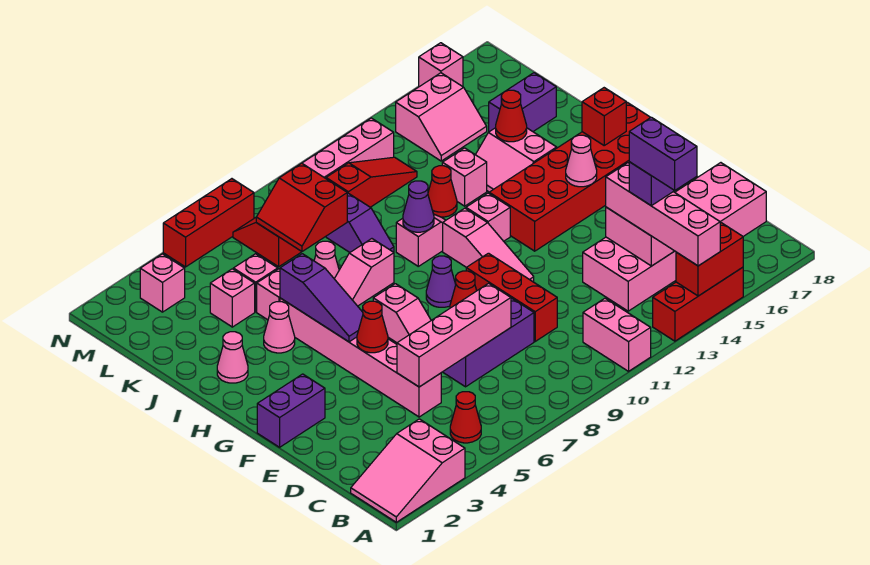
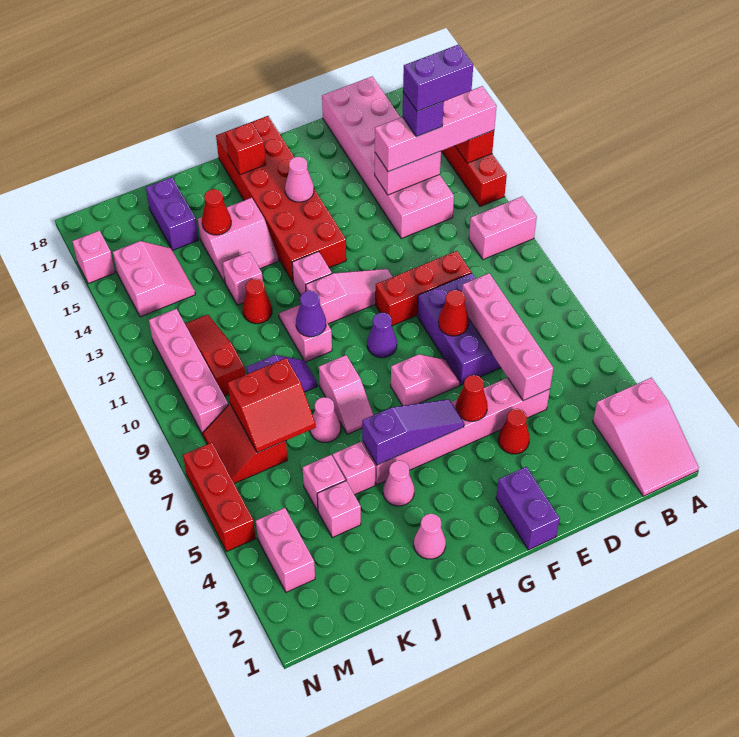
red 1x1 cone [450,392,481,443] -> red 1x1 cone moved to [498,409,530,454]
pink 1x1 brick [140,254,185,312] -> pink 1x2 brick [256,508,315,592]

